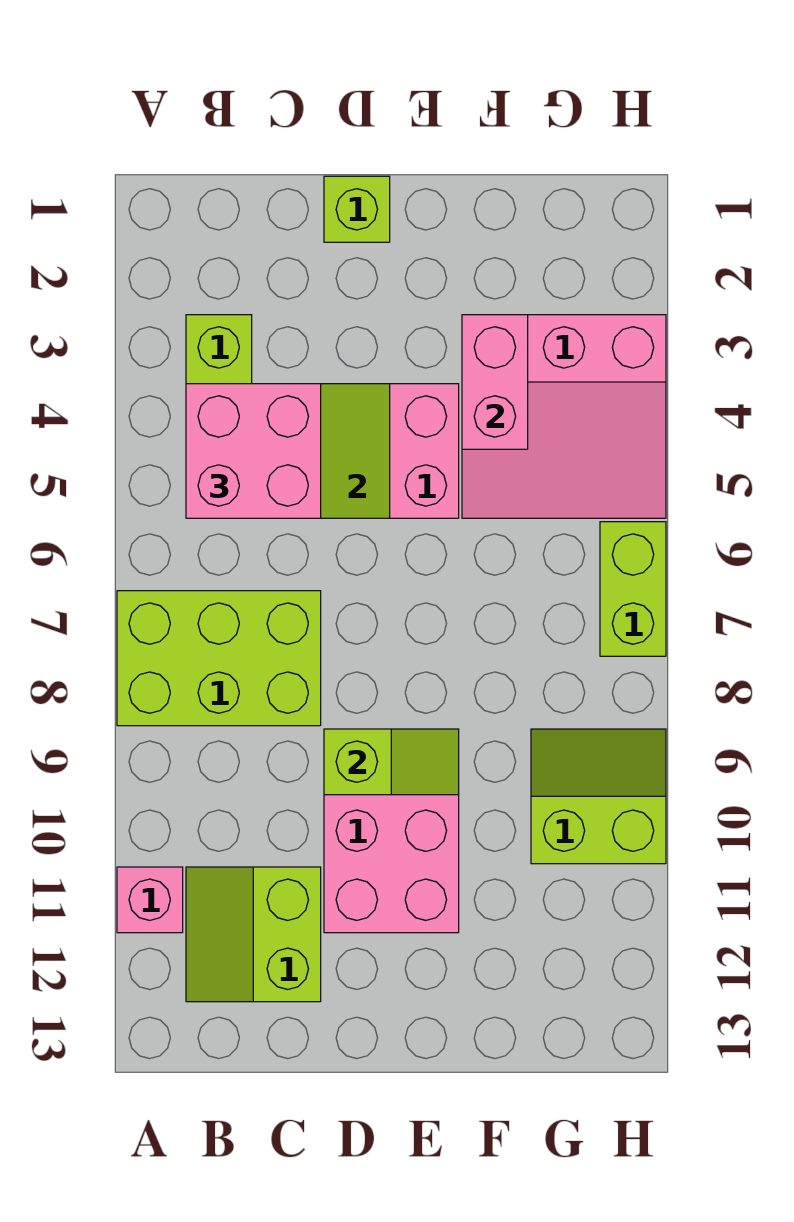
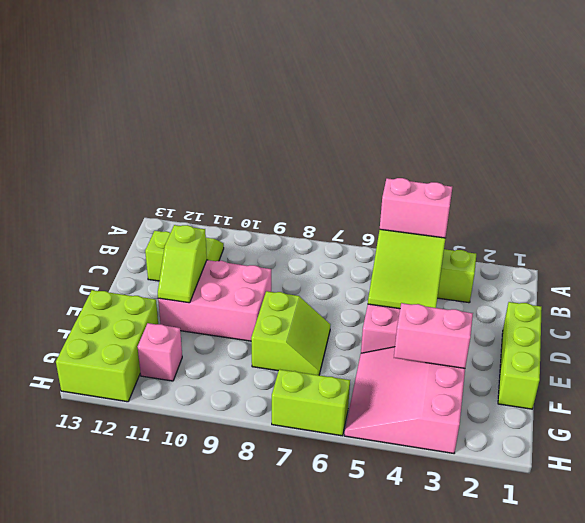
lime 2x3 brick [117,591,321,726] -> lime 2x3 brick moved to [56,290,158,402]
pink 1x1 brick [117,867,183,933] -> pink 1x1 brick moved to [138,323,182,381]
pink 2x2 brick [186,384,321,518] -> pink 1x2 brick [380,178,452,238]
lime 1x1 brick [324,176,390,242] -> lime 1x3 brick [498,302,542,409]
lime 1x2 slope [324,729,459,795] -> lime 1x2 slope moved to [158,225,207,303]
lime 2x2 slope [531,729,666,864] -> lime 2x2 slope moved to [251,291,331,375]

